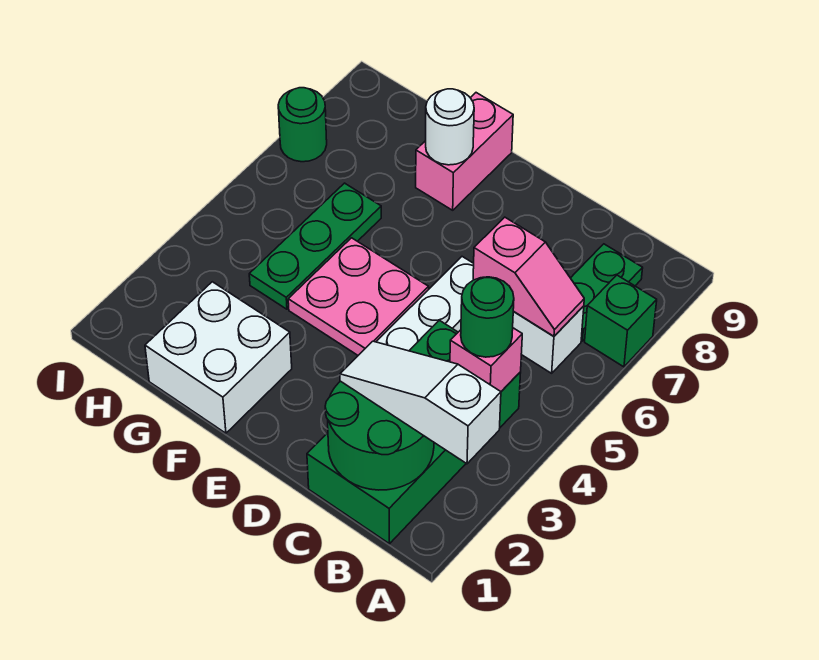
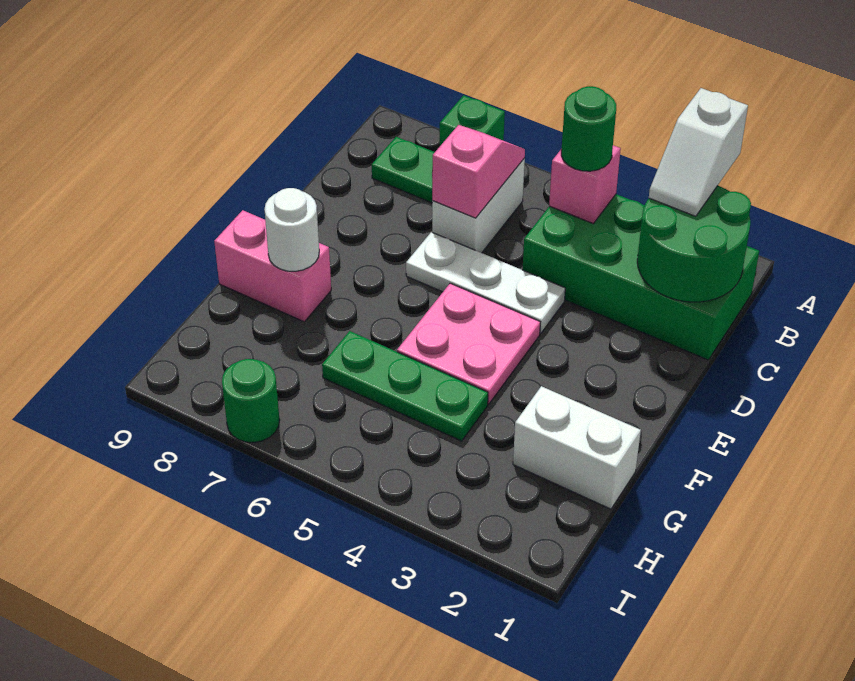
white 1x3 slope [340,341,501,464] -> white 1x2 slope [649,88,748,216]
white 2x2 brick [145,282,292,433] -> white 1x2 brick [513,386,641,509]

